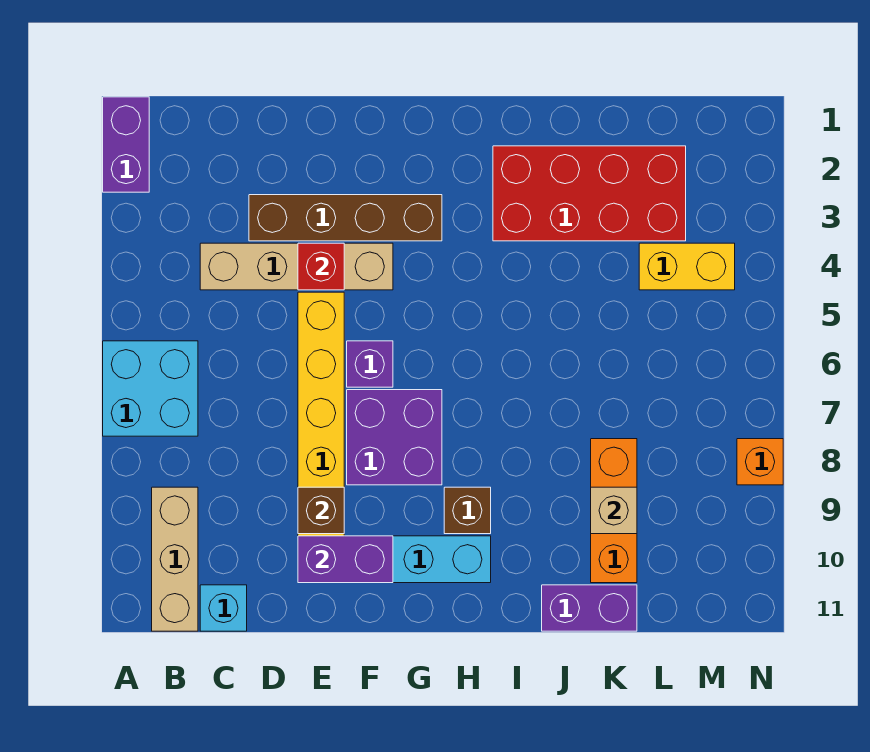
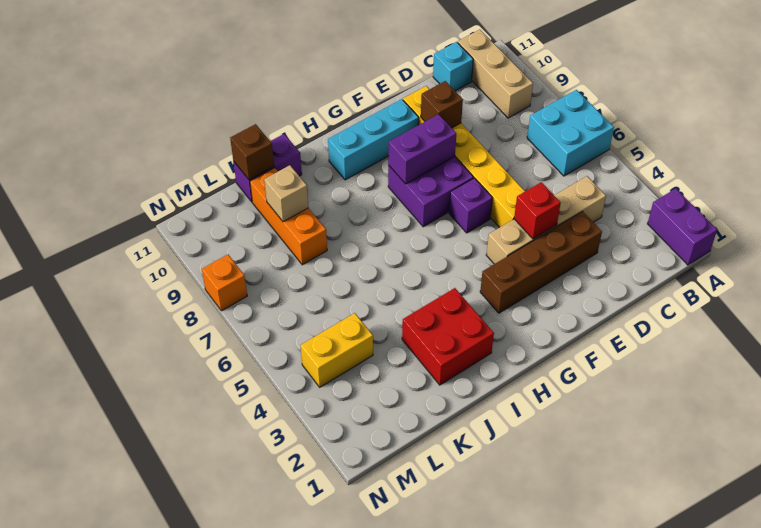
purple 1x2 brick [298,536,393,583] -> purple 1x2 brick moved to [388,114,456,184]
brown 1x1 brick [444,487,491,534] -> brown 1x1 brick moved to [230,124,274,180]
red 2x4 brick [493,146,686,241] -> red 2x2 brick [402,288,494,385]

